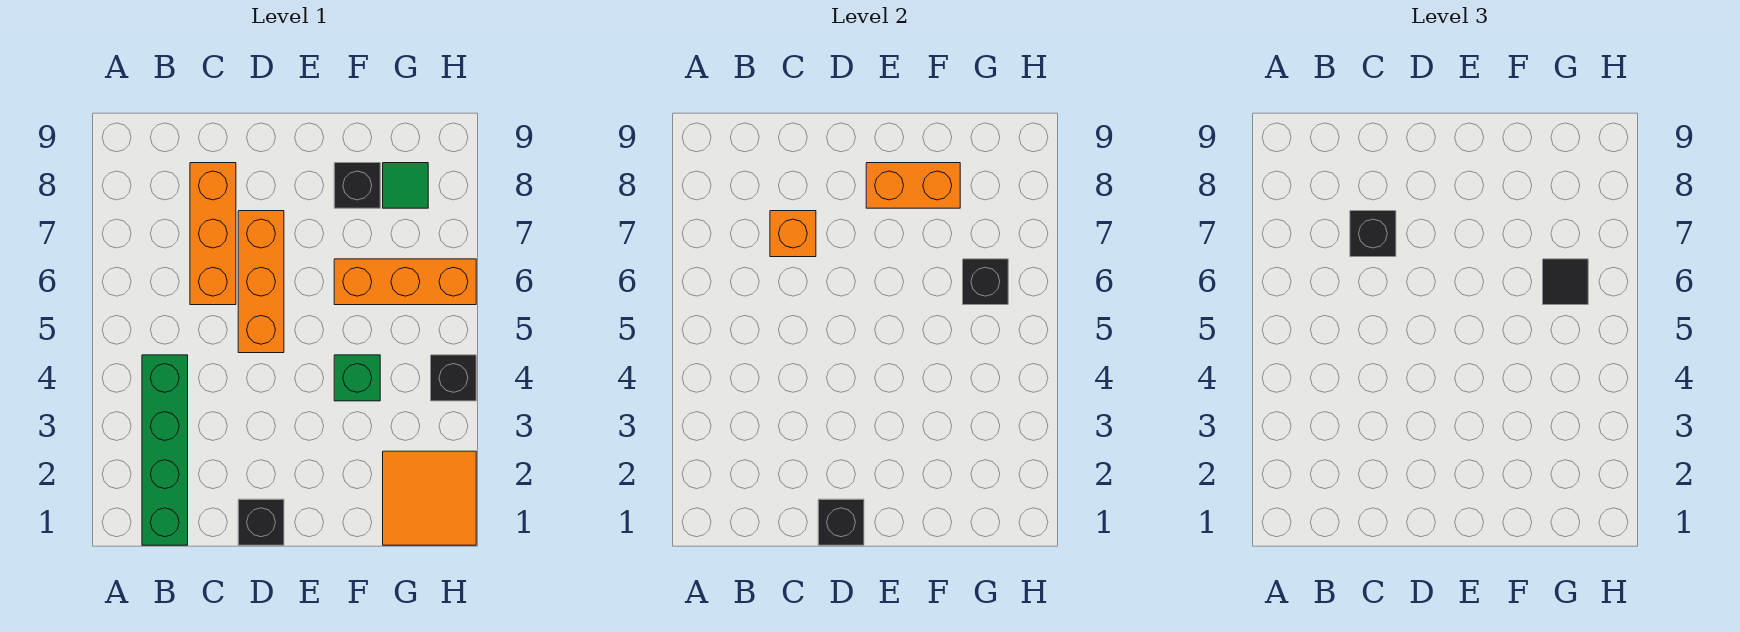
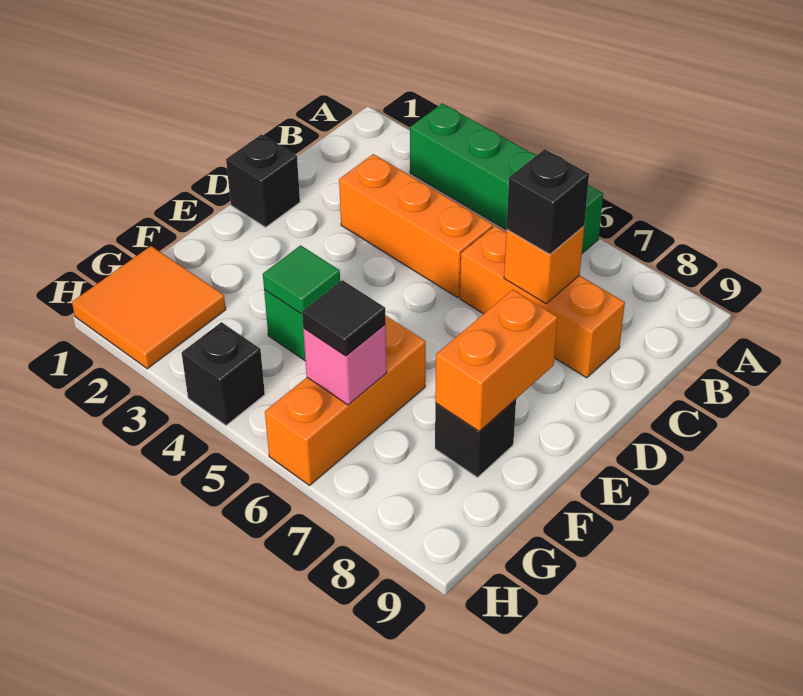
green 1x4 brick [142,355,188,545] -> green 1x4 brick moved to [410,103,603,253]
black 1x1 brick [818,499,864,545] -> none
orange 1x3 brick [238,211,284,353] -> orange 1x3 brick moved to [339,154,493,298]
black 1x1 brick [963,259,1008,305] -> pink 1x1 brick [303,325,387,405]
green 1x1 tile [383,163,428,208] -> green 1x1 tile moved to [263,245,340,314]

